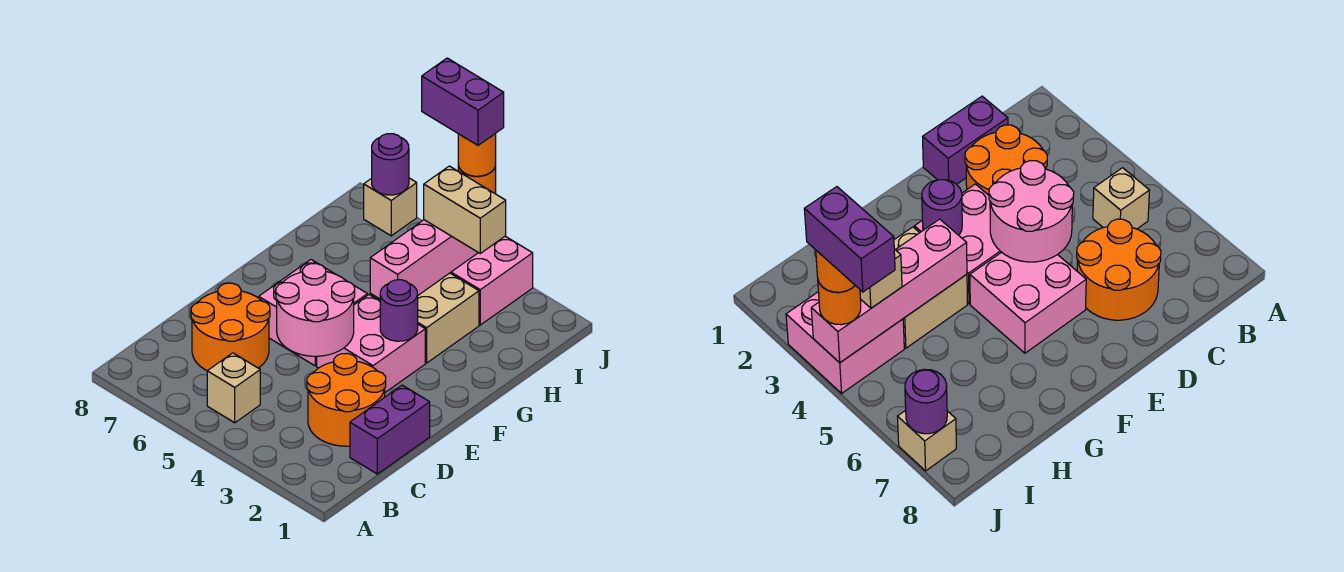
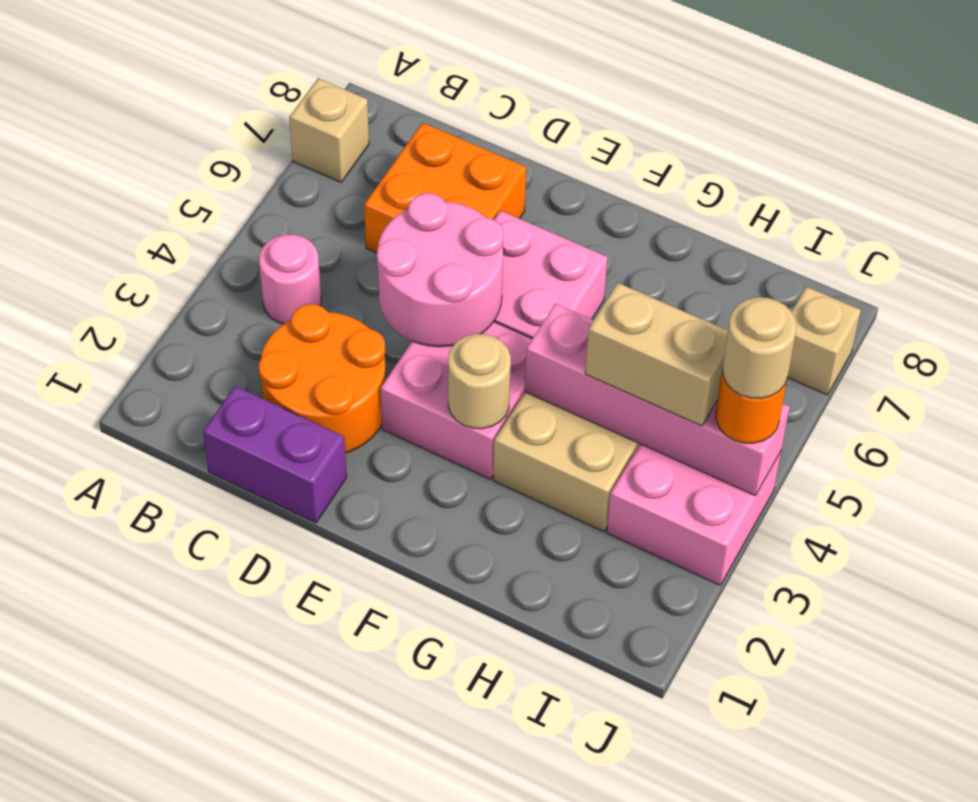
none -> pink 1x1 round brick [259,234,321,324]
tan 1x1 brick [207,353,260,423] -> tan 1x1 brick moved to [289,78,369,182]
orange 2x2 round brick [191,283,270,371] -> orange 2x2 brick [364,123,526,253]
purple 1x1 round brick [380,280,418,341] -> tan 1x1 round brick [448,334,511,429]
tan 1x2 brick [424,166,506,253] -> tan 1x2 brick turned to [585,283,728,426]
orange 1x1 round brick [458,133,496,176] -> tan 1x1 round brick [723,297,796,399]
purple 1x2 brick [422,58,504,145] -> none
purple 1x1 round brick [372,134,409,195] -> none

